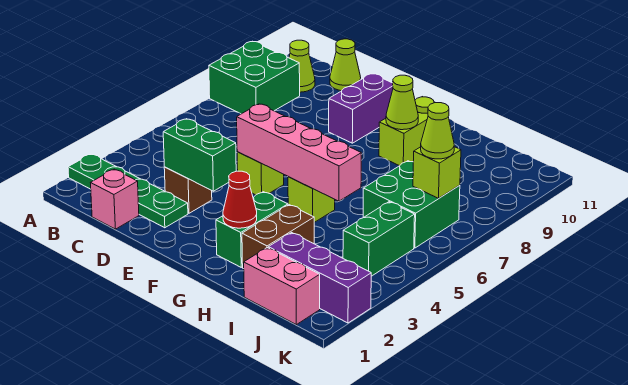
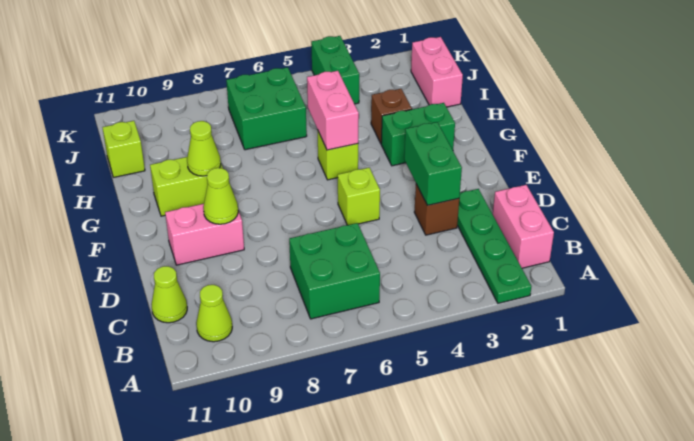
green 2x2 brick [209,41,300,114] -> green 2x2 brick moved to [289,223,380,319]
pink 1x1 brick [91,169,139,229] -> pink 1x2 brick [493,185,554,268]
pink 1x4 brick [237,104,361,201] -> pink 1x2 brick [307,71,359,150]
purple 1x2 brick [329,74,393,143] -> pink 1x2 brick [165,204,244,265]
red 1x1 cone [223,171,257,228] -> none
brown 1x2 brick [242,205,314,269] -> brown 1x1 brick [371,89,412,143]
purple 1x3 brick [268,233,371,323] -> none
green 1x2 brick [343,202,415,276] -> green 1x2 brick turned to [311,36,359,104]
lime 1x1 brick [413,147,461,198] -> lime 1x1 brick moved to [102,121,145,177]
lime 1x1 cone [421,103,454,159] -> lime 1x1 cone moved to [203,168,238,224]

